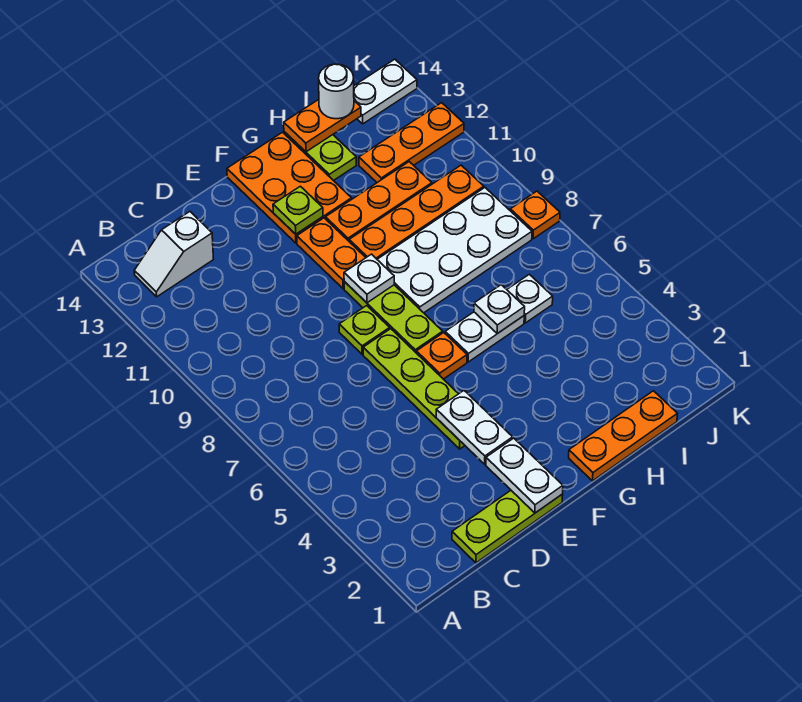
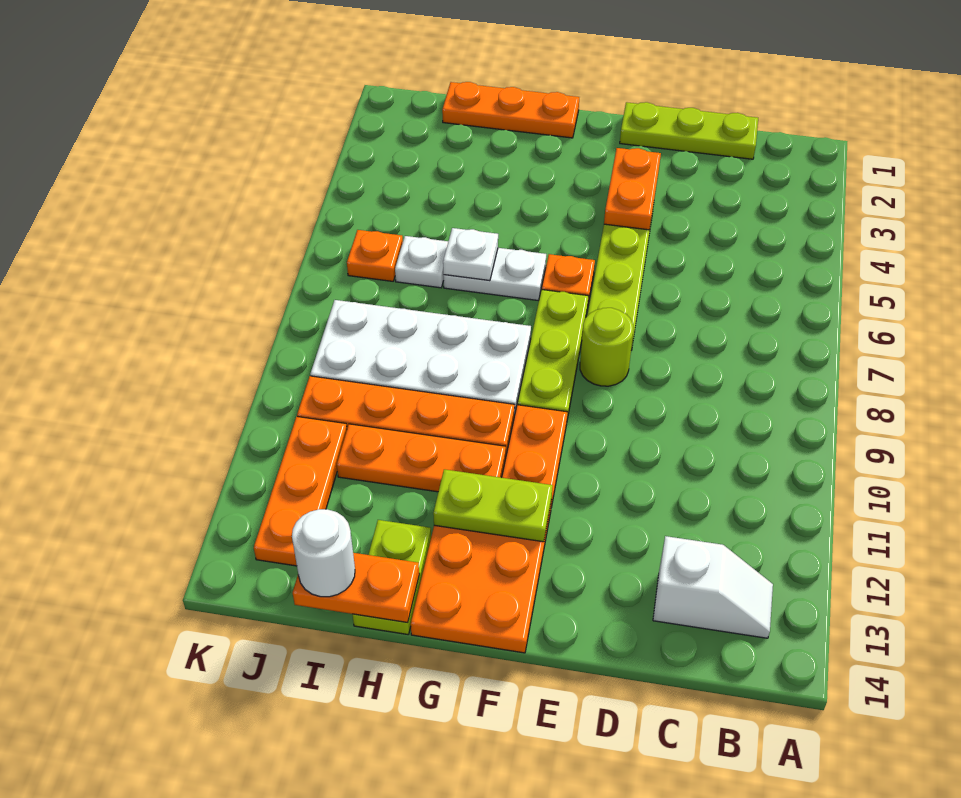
white 1x2 plate [486,438,563,513] -> none
white 1x2 plate [436,391,513,464] -> orange 1x2 plate [604,148,661,230]
lime 1x1 plate [339,306,390,354] -> lime 1x1 round brick [580,308,633,386]
white 1x1 plate [344,254,394,303] -> none
lime 1x1 plate [273,186,323,234] -> lime 1x2 plate [433,469,553,542]
orange 1x3 plate [359,103,464,182] -> orange 1x3 plate turned to [254,417,347,566]
white 1x2 plate [354,59,417,124] -> none
orange 1x1 plate [510,191,560,239] -> orange 1x1 plate moved to [347,230,403,281]

